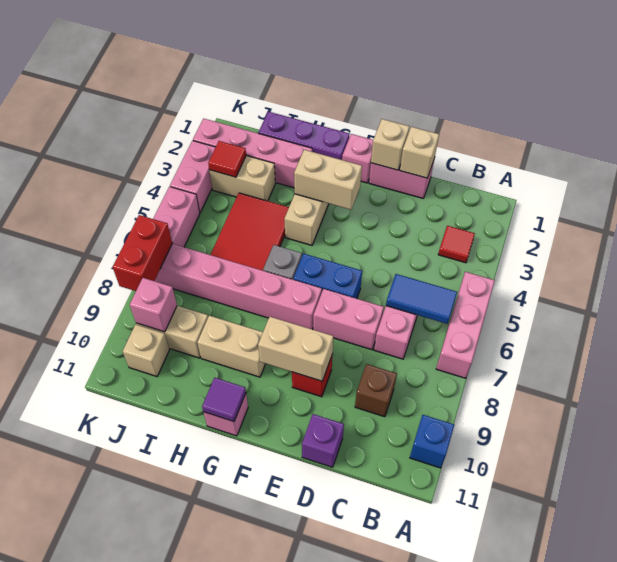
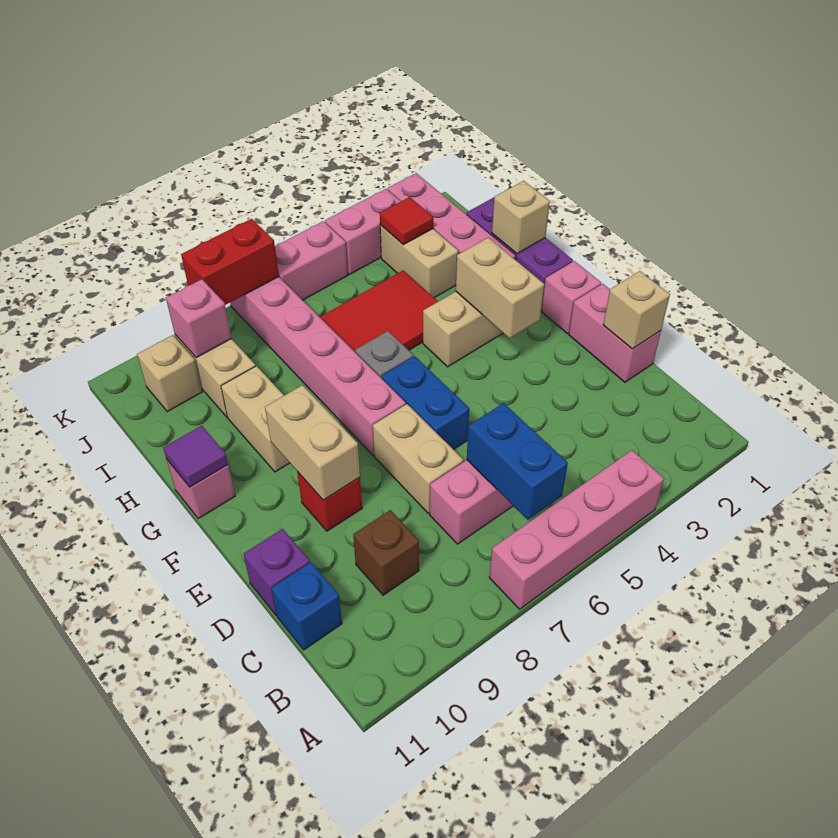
pink 1x3 brick [436,272,495,378] -> pink 1x4 brick [489,450,664,609]
blue 1x1 brick [410,415,454,468] -> blue 1x1 brick moved to [271,562,342,650]
red 1x1 tile [438,226,475,263] -> none
blue 1x2 tile [386,274,457,324] -> blue 1x2 brick [467,403,568,520]
pink 1x2 brick [313,289,384,350] -> tan 1x2 brick [373,404,463,513]
tan 1x1 brick [371,119,409,170] -> tan 1x1 brick moved to [492,181,550,254]

